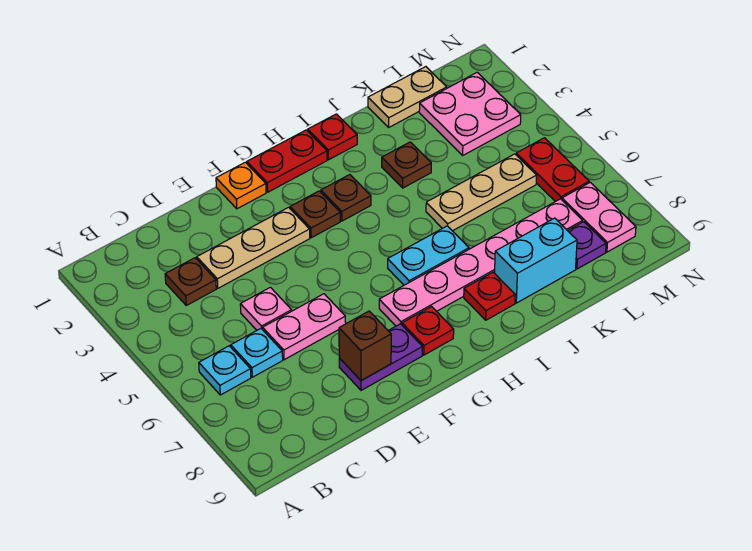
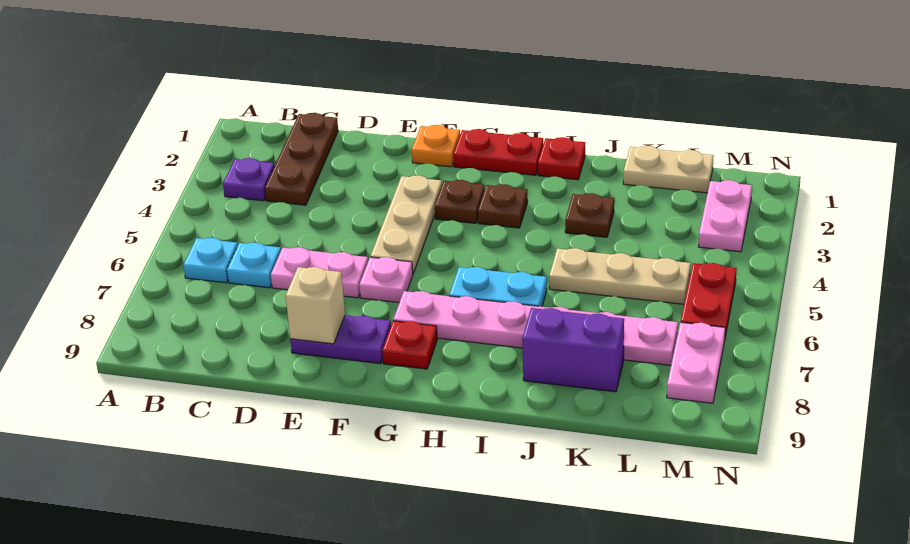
brown 1x1 plate [165,258,216,305] -> brown 1x3 plate [265,113,338,205]
tan 1x3 plate [197,207,310,288] -> tan 1x3 plate turned to [370,175,442,273]
pink 1x1 plate [240,287,292,330] -> pink 1x1 plate moved to [359,257,413,303]
brown 1x1 brick [339,311,391,381] -> tan 1x1 brick [286,267,345,344]
red 1x1 plate [464,272,515,320] -> none
cyan 1x2 brick [495,218,577,303] -> purple 1x2 brick [522,308,624,392]
pink 2x2 plate [419,72,521,155] -> pink 1x2 plate [699,180,752,252]
purple 1x1 plate [568,222,606,269] -> purple 1x1 plate moved to [223,158,274,201]

